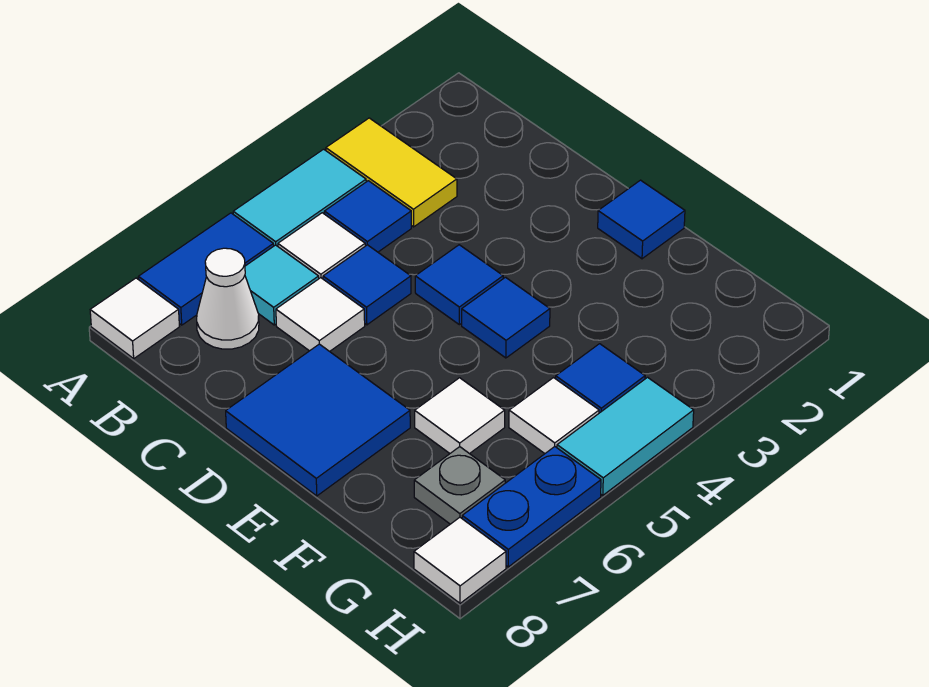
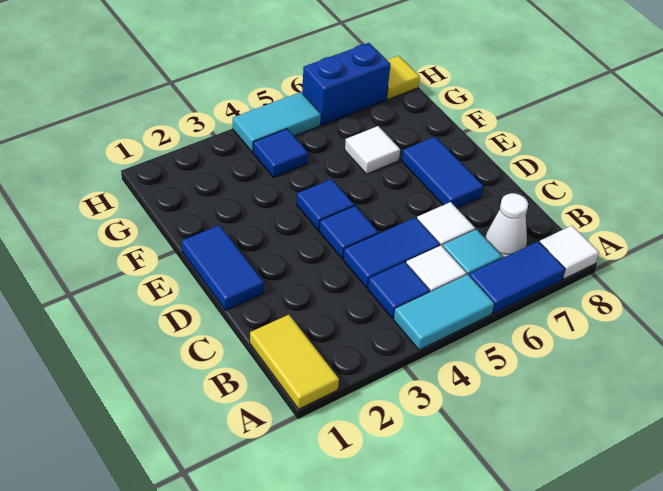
yellow 1x2 tile [326,118,457,227] -> yellow 1x2 tile moved to [250,315,339,409]
blue 1x1 tile [323,245,411,325] -> blue 1x2 tile [343,218,440,288]
blue 2x2 tile [226,344,410,496] -> blue 1x2 tile [402,137,483,208]
blue 1x1 tile [598,180,685,259] -> blue 1x2 tile [182,225,264,310]
white 1x1 tile [509,378,599,453] -> none
grey 1x1 plate [414,447,505,524] -> none
blue 1x2 plate [462,447,601,567] -> blue 1x2 brick [302,43,391,125]
white 1x1 tile [414,517,506,603] -> yellow 1x1 tile [387,56,420,99]

